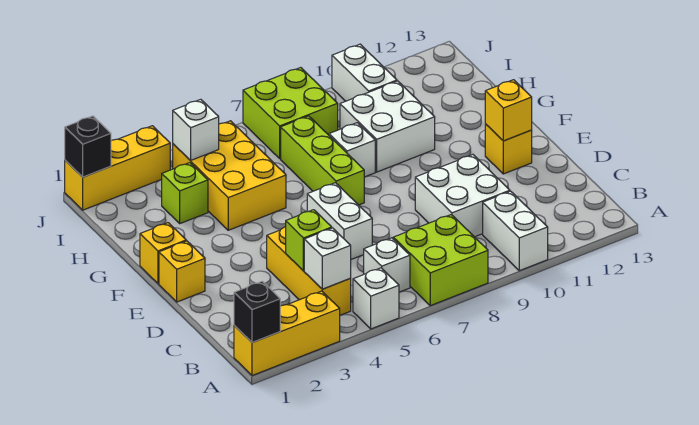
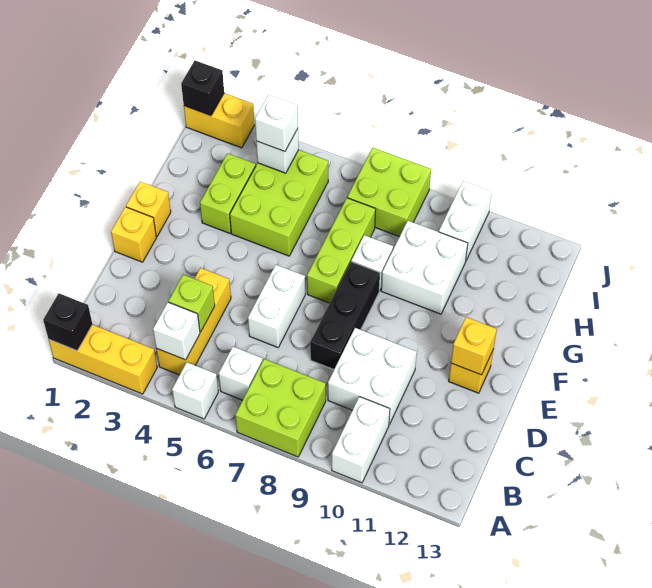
none -> black 1x3 brick [310,262,380,369]
yellow 2x3 brick [173,121,286,230] -> lime 2x3 brick [230,150,328,256]
lime 1x1 brick [162,163,208,223] -> lime 1x2 brick [200,153,256,233]
none -> white 1x1 brick [255,94,298,152]
yellow 1x3 brick [65,126,170,210] -> yellow 1x2 brick [184,93,255,148]

